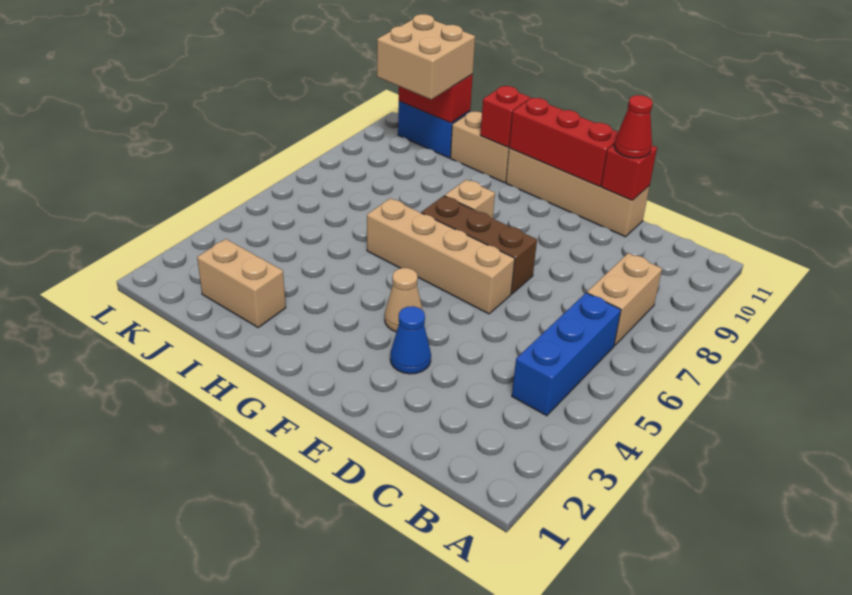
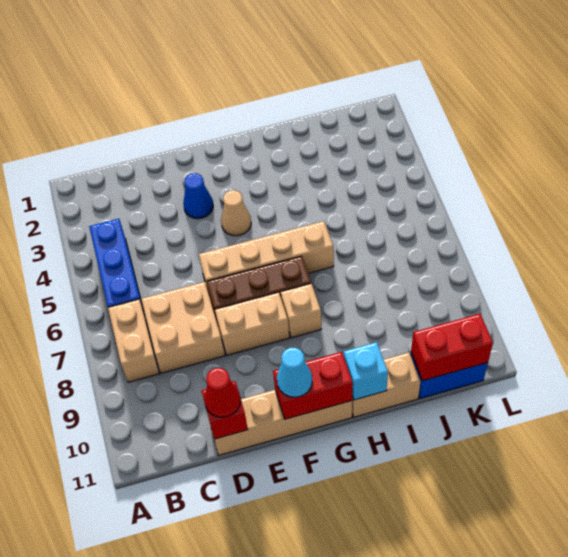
red 1x3 brick [509,98,618,187] -> red 1x2 brick [273,352,353,419]
none -> cyan 1x1 cone [277,348,312,397]
red 1x1 brick [480,86,530,147] -> cyan 1x1 brick [344,342,388,400]
tan 1x2 brick [197,239,286,327] -> tan 1x2 brick moved to [215,292,289,355]
tan 2x2 brick [377,14,475,99] -> tan 2x2 brick moved to [141,282,225,373]

